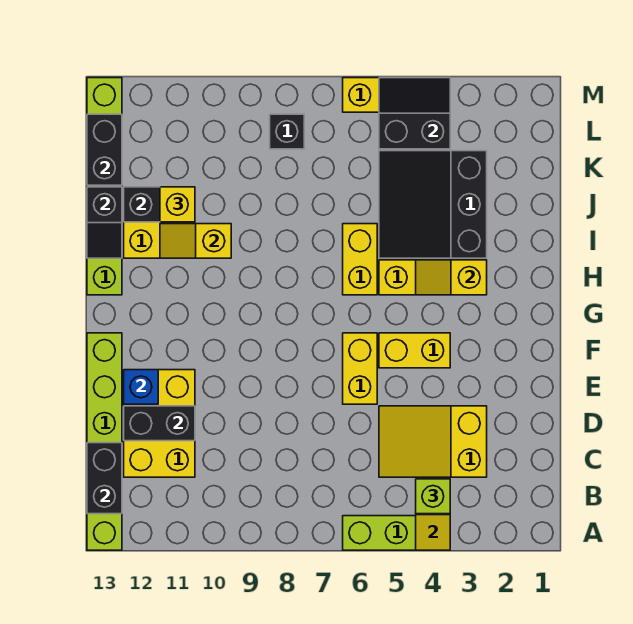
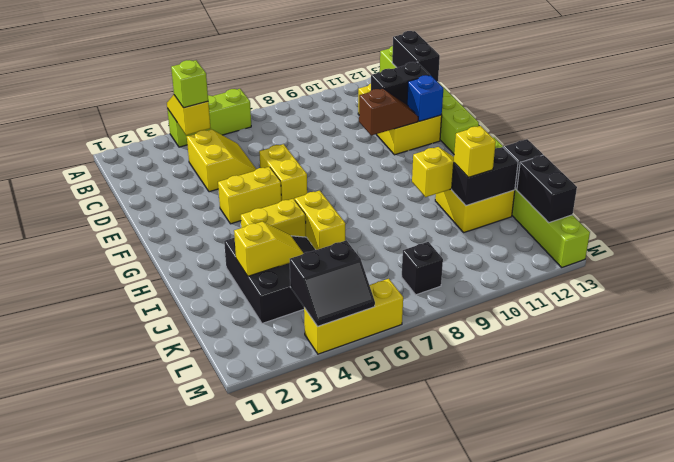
yellow 2x3 slope [379,406,487,477] -> yellow 2x2 slope [187,129,256,192]
none -> brown 1x2 slope [359,89,418,136]
yellow 1x2 slope [416,260,487,295] -> yellow 1x2 slope moved to [234,222,304,276]

